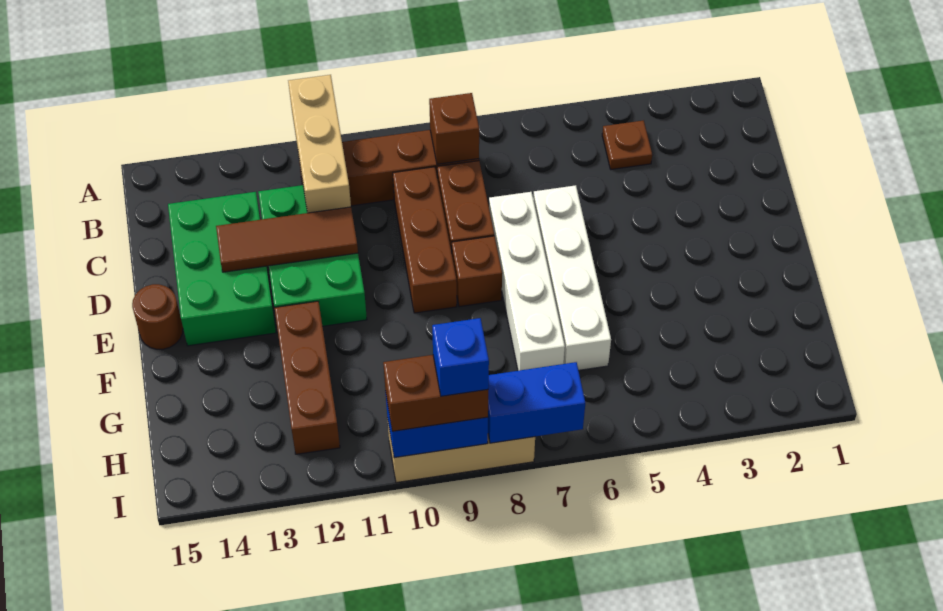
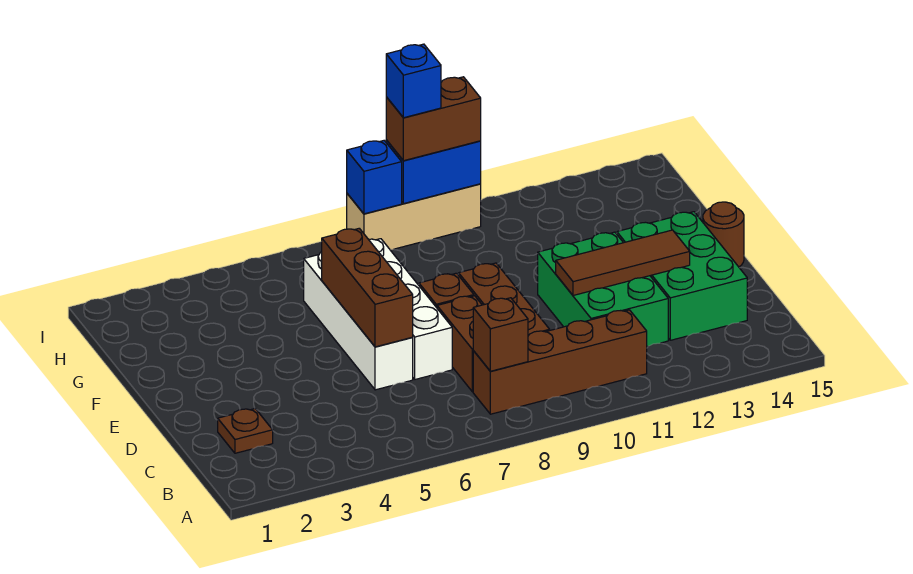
tan 1x3 brick [288,75,351,213] -> none
brown 1x1 plate [602,120,652,169] -> brown 1x1 plate moved to [218,409,273,453]
brown 1x3 brick [275,301,340,454] -> brown 1x3 brick moved to [322,228,413,347]
blue 1x2 brick [488,362,585,443] -> blue 1x1 brick [347,141,402,214]

